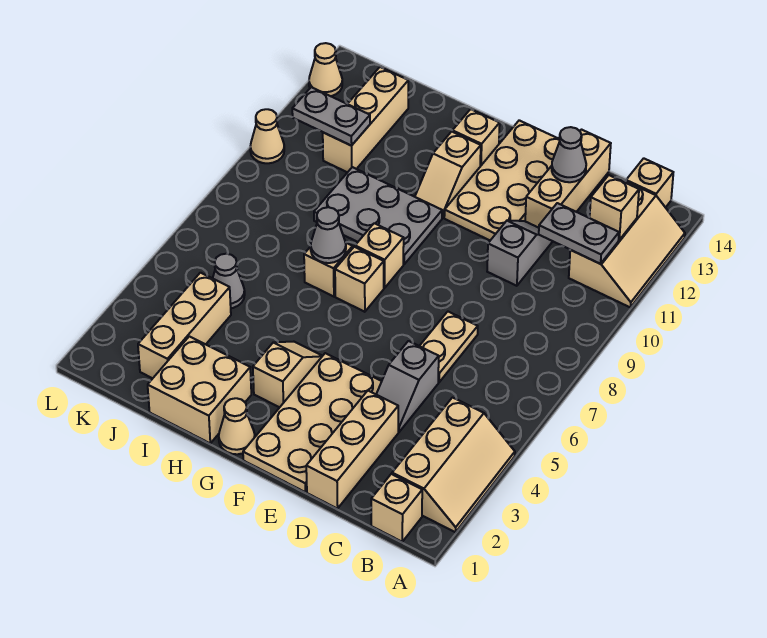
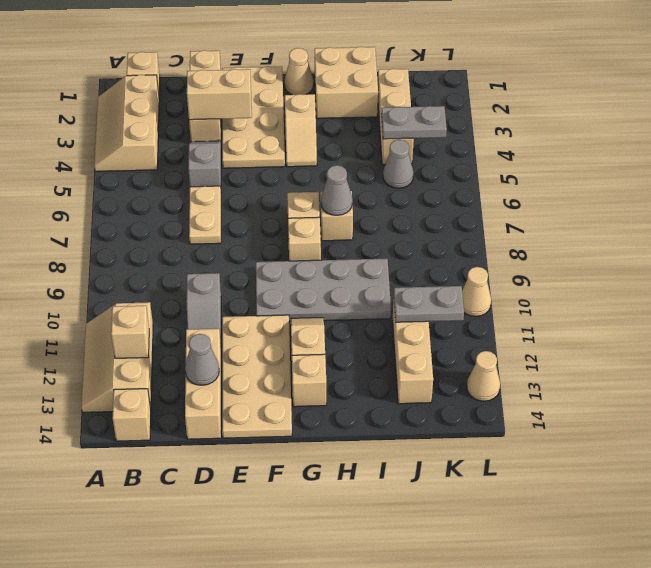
grey 1x2 plate [539,203,619,264] -> grey 1x2 plate moved to [381,106,447,139]
none -> tan 1x2 brick [187,69,252,120]
grey 2x3 plate [314,167,442,264] -> grey 2x4 plate [256,259,391,321]

